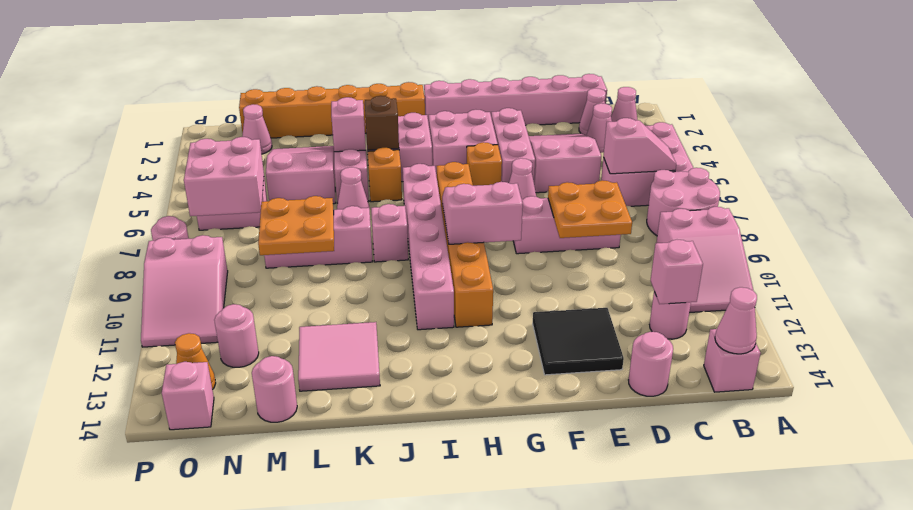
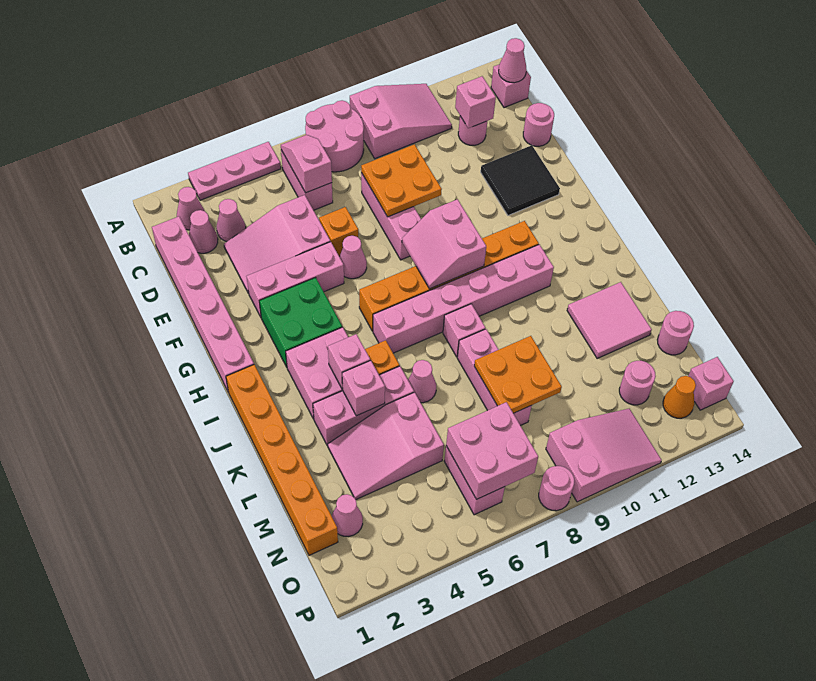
pink 2x2 brick [429,110,498,176] -> green 2x2 brick [259,278,342,367]
orange 1x1 brick [467,142,502,186] -> orange 1x1 brick moved to [319,207,358,256]
brown 1x1 brick [365,96,399,150] -> pink 1x1 brick [328,334,370,389]

